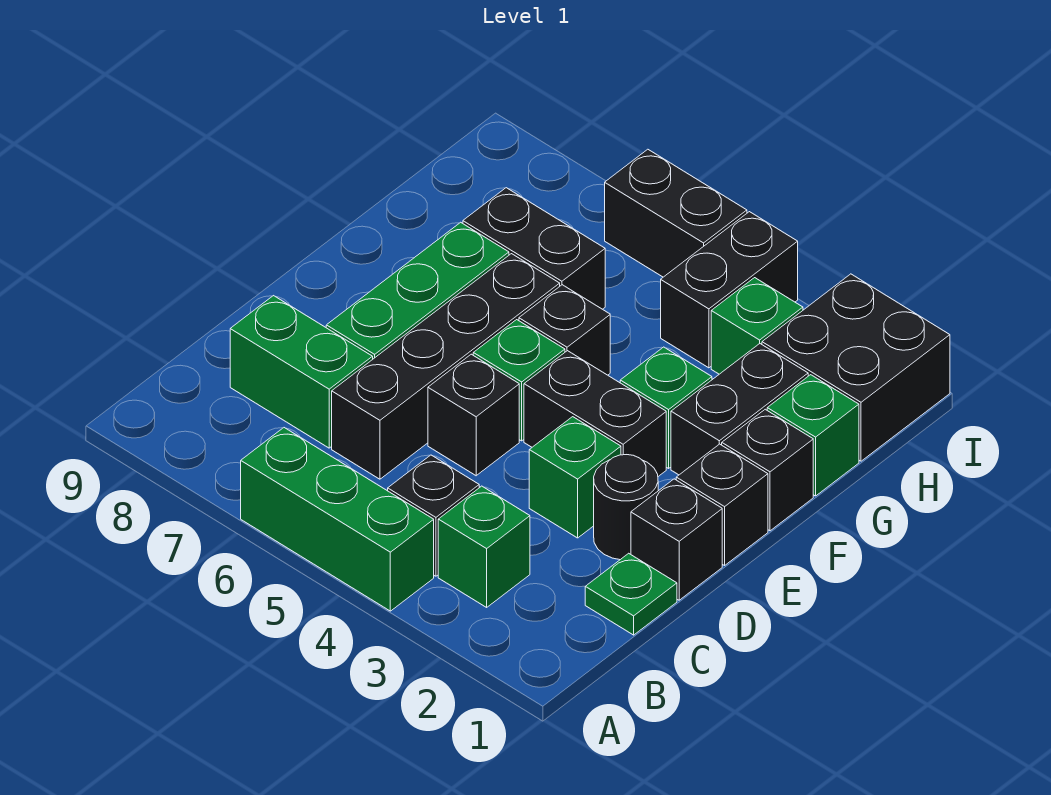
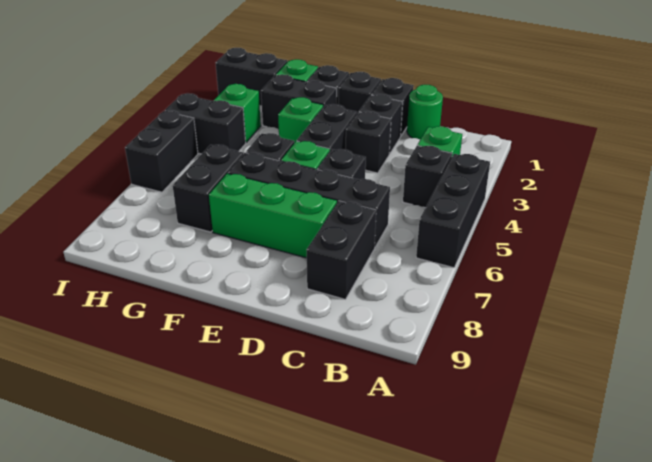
green 1x3 brick [241,428,434,611] -> black 1x3 brick [416,154,490,268]
green 1x1 plate [585,553,677,635] -> green 1x1 round brick [407,84,443,139]
green 1x2 brick [230,296,373,448] -> black 1x2 brick [307,201,376,299]
black 1x1 round brick [594,455,658,560] -> black 1x1 brick [359,94,403,154]
green 1x1 brick [529,417,621,538] -> black 1x1 brick [346,111,391,173]
black 2x2 brick [762,274,950,461] -> black 1x2 brick [216,48,288,105]

